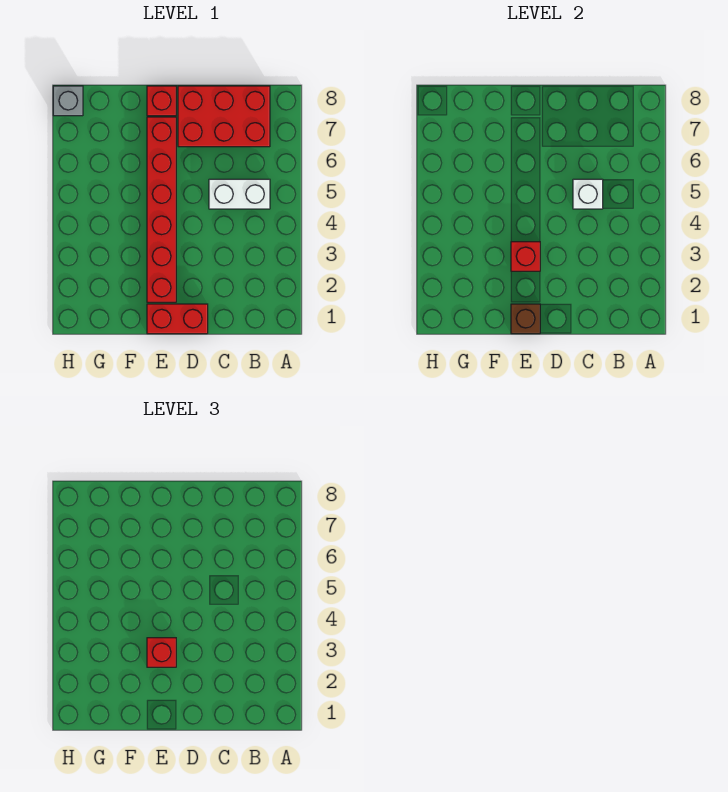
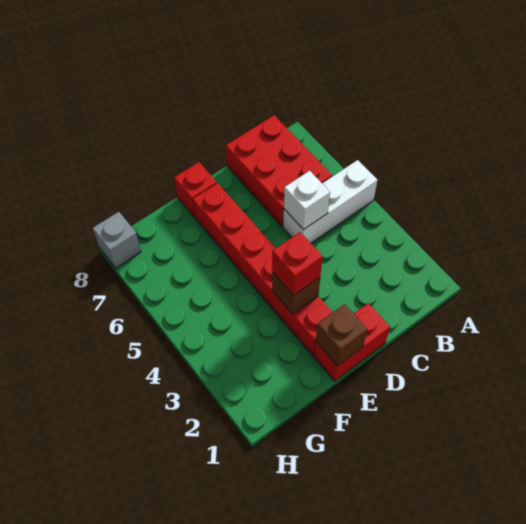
white 1x2 brick [209,179,270,209] -> white 1x3 brick [283,160,377,243]
red 2x3 brick [178,86,270,147] -> red 2x3 brick turned to [226,115,332,227]
red 1x1 brick [511,242,540,271] -> brown 1x1 brick [272,272,320,314]

